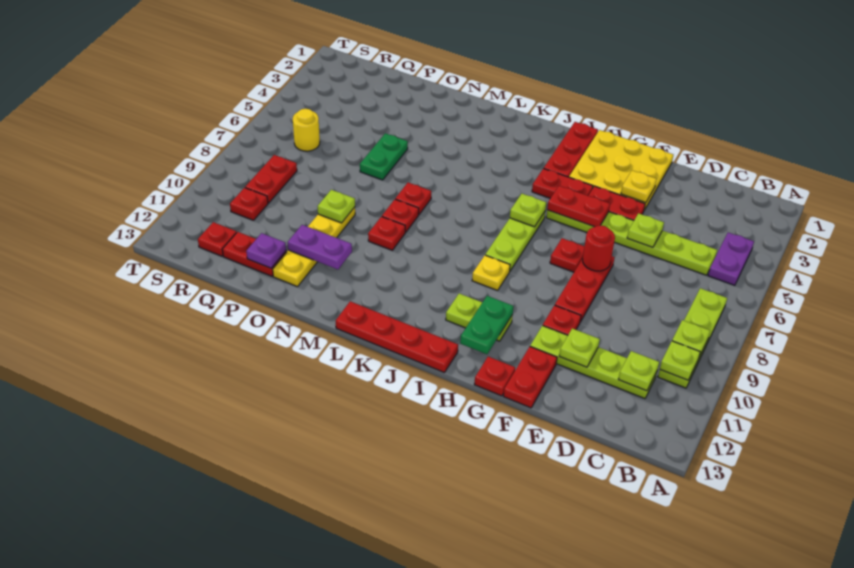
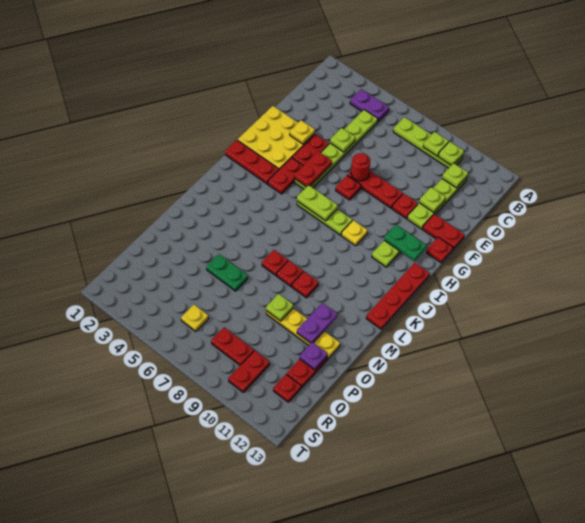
lime 1x1 plate [510,194,546,227] -> lime 1x2 plate [297,185,338,221]
yellow 1x1 round brick [293,109,320,151] -> yellow 1x1 plate [181,305,208,331]
red 1x1 plate [230,188,268,220] -> red 1x2 plate [228,350,270,392]

